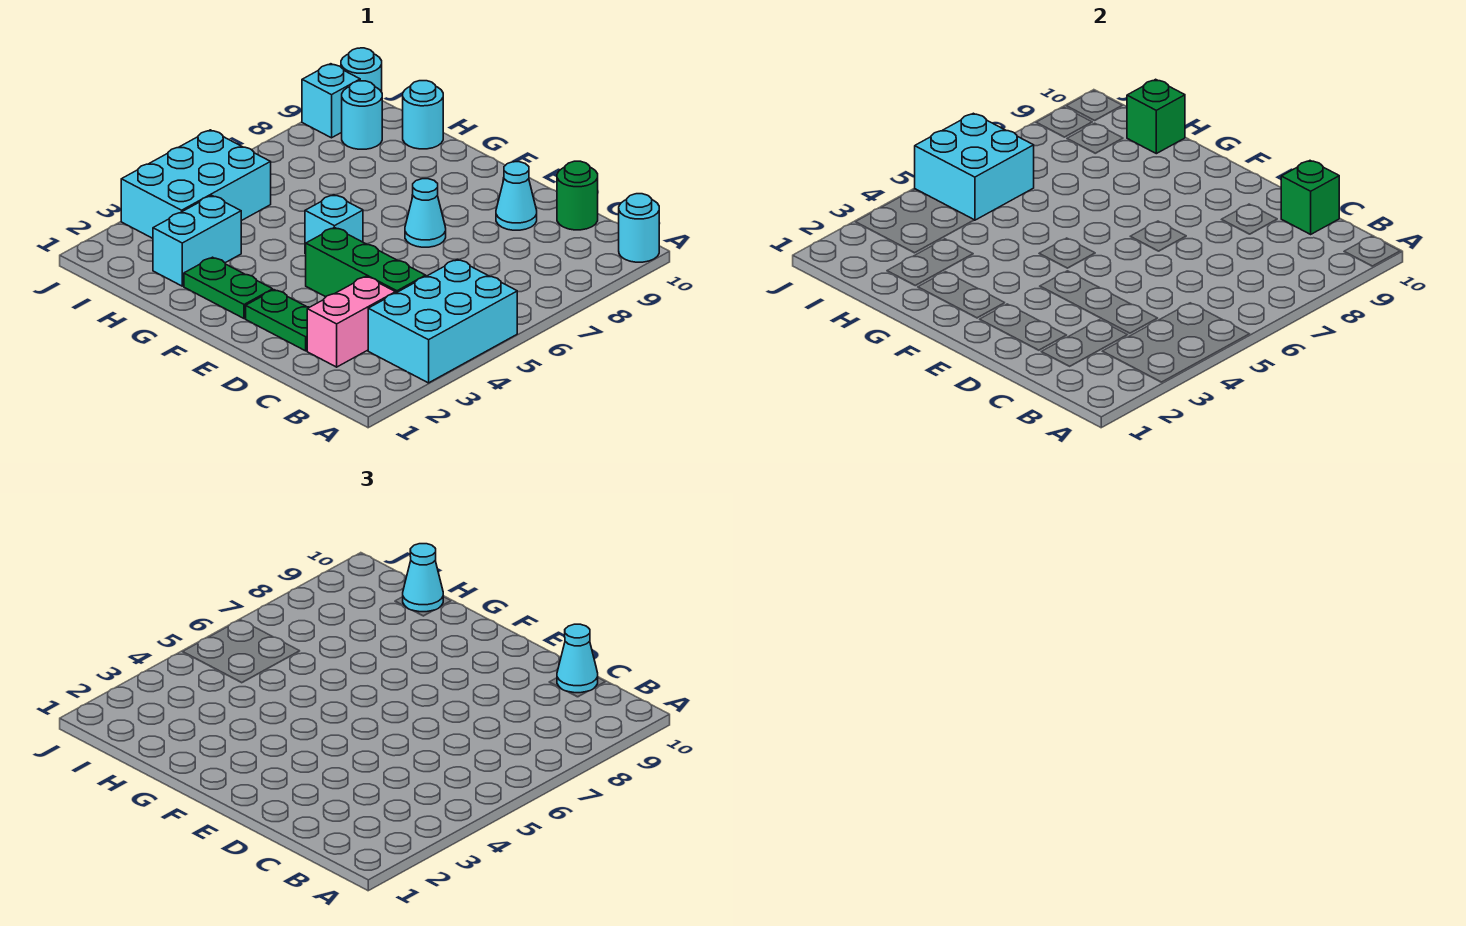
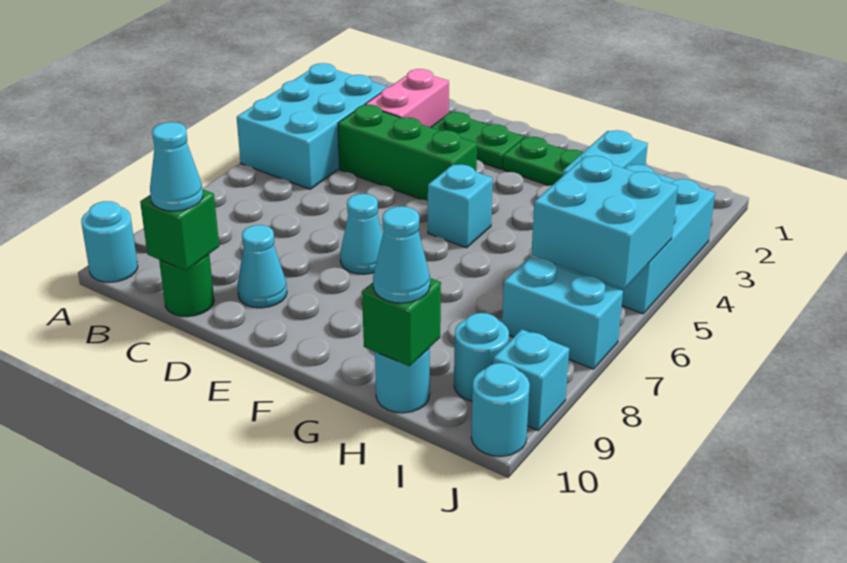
none -> cyan 1x2 brick [502,257,623,369]

